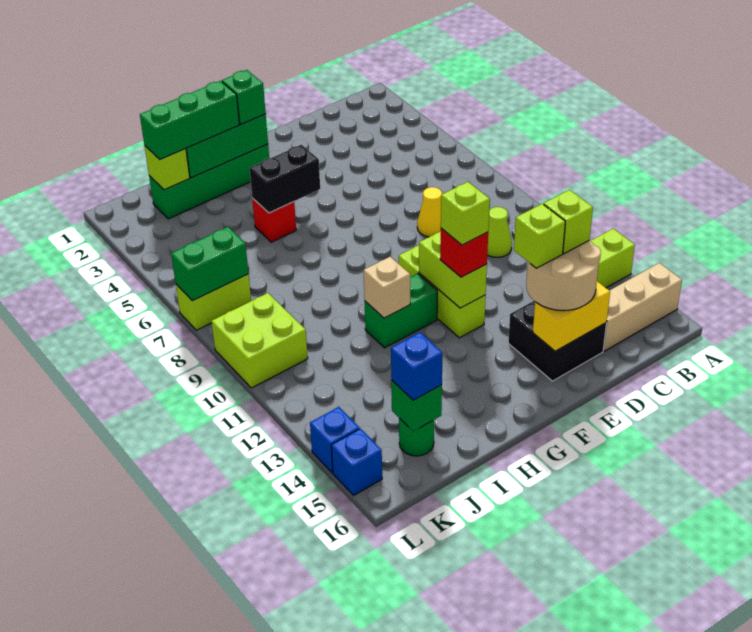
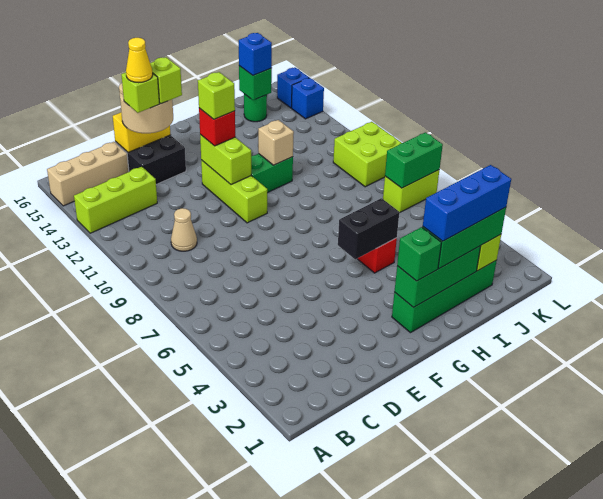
lime 1x1 cone [487,207,512,257] -> tan 1x1 cone [171,208,197,251]
yellow 1x1 cone [417,187,442,237] -> yellow 1x1 cone moved to [126,38,153,83]
none -> blue 1x3 brick [423,165,511,241]

